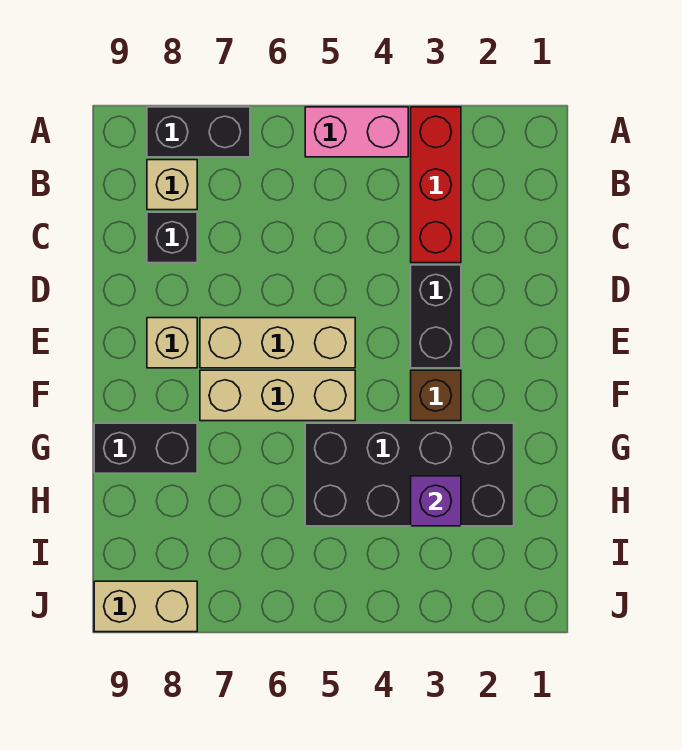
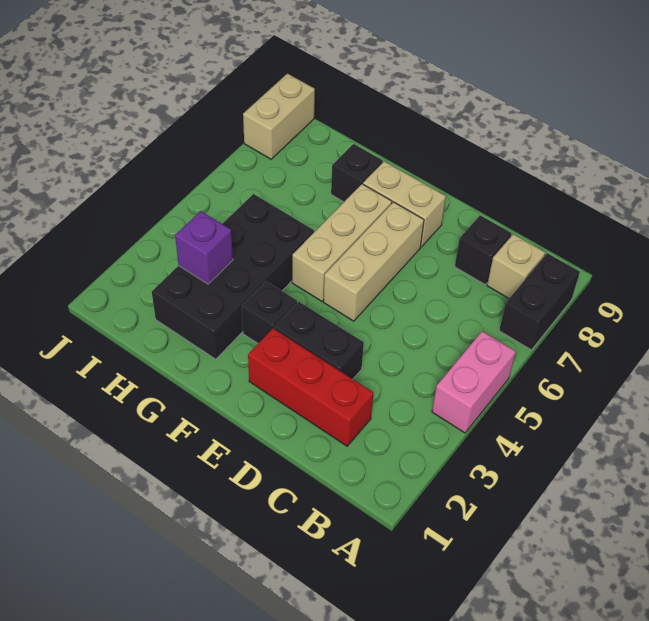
red 1x3 brick [411,107,461,263] -> red 1x3 brick moved to [248,328,373,446]
tan 1x1 brick [147,318,197,368] -> tan 1x2 brick [363,161,446,247]
brown 1x1 brick [411,370,461,421] -> black 1x1 brick [242,281,297,343]
black 1x2 brick [94,423,197,473] -> black 1x1 brick [331,144,383,202]

